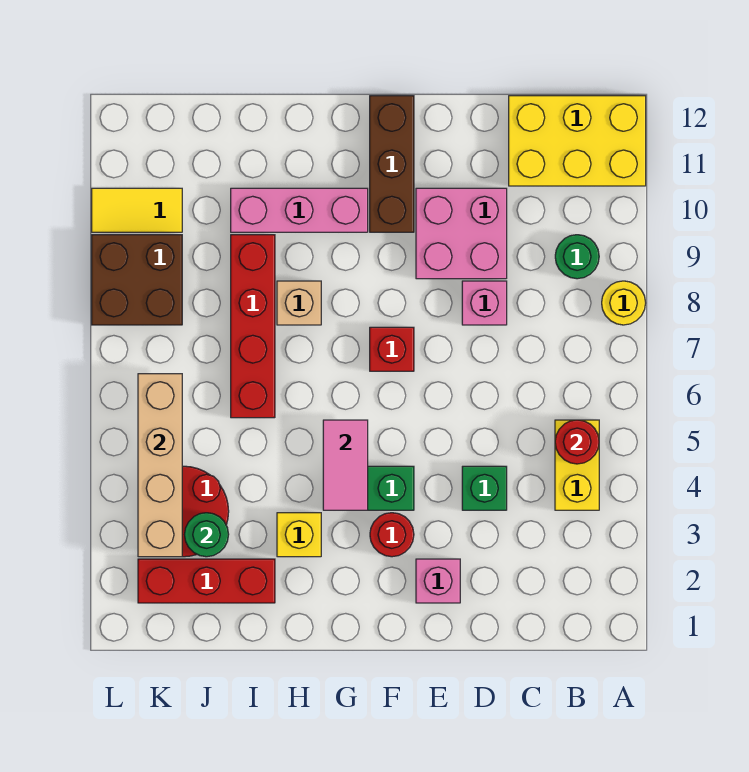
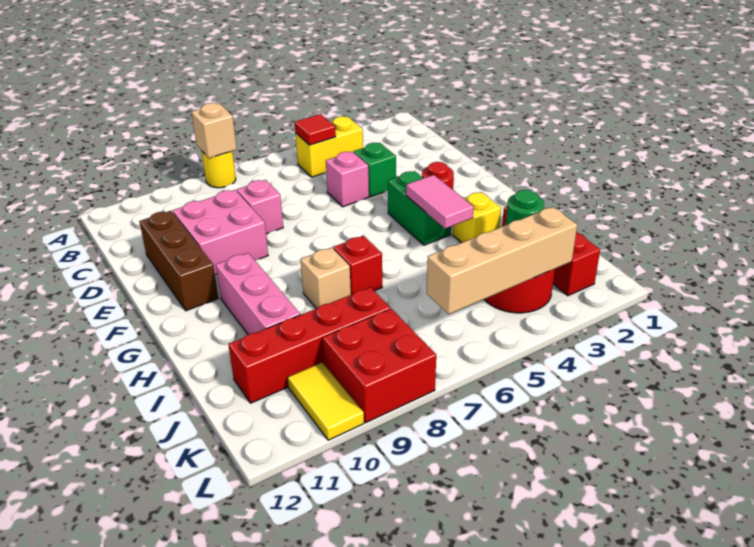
none -> tan 1x1 brick [191,103,237,158]
yellow 2x3 brick [509,96,646,186] -> none
red 1x1 round brick [555,420,599,464] -> red 1x1 tile [295,114,336,145]
green 1x1 round brick [555,235,599,279] -> none
pink 1x1 brick [416,559,460,603] -> pink 1x1 brick moved to [326,152,369,207]
red 1x1 brick [370,327,414,371] -> red 1x1 brick moved to [333,236,382,295]
brown 1x3 brick [370,96,414,232] -> brown 1x3 brick turned to [139,211,218,311]
pink 1x2 tile [323,420,368,510] -> pink 1x2 tile turned to [406,175,474,229]
red 1x4 brick [231,235,275,418] -> red 1x4 brick moved to [228,287,390,403]
brown 2x2 brick [92,235,182,325] -> red 2x2 brick [323,309,436,423]

